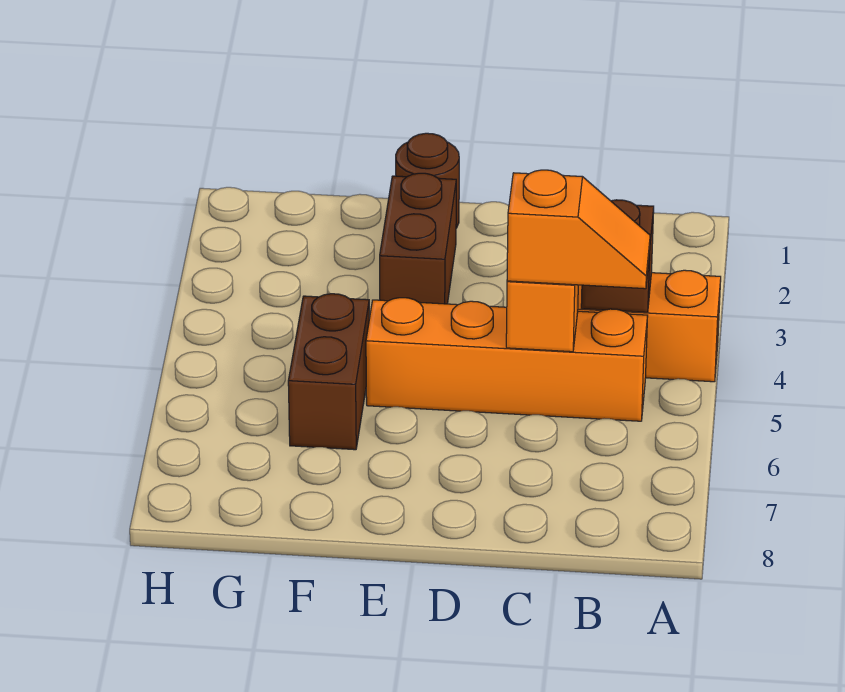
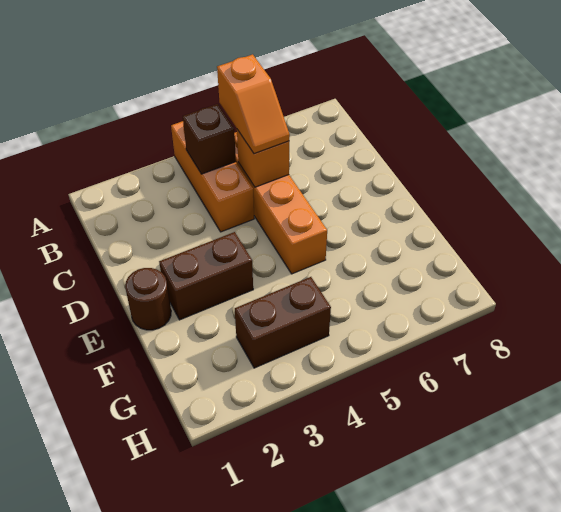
orange 1x2 slope [507,170,650,289] -> orange 1x2 slope turned to [217,54,290,154]
brown 1x2 brick [288,294,369,450] -> brown 1x2 brick moved to [235,277,331,368]

